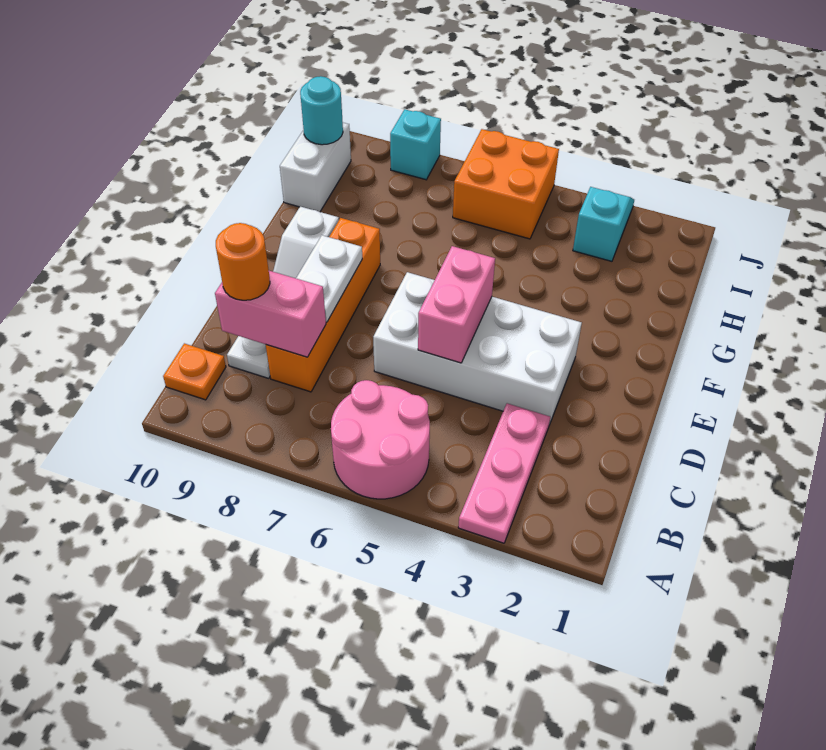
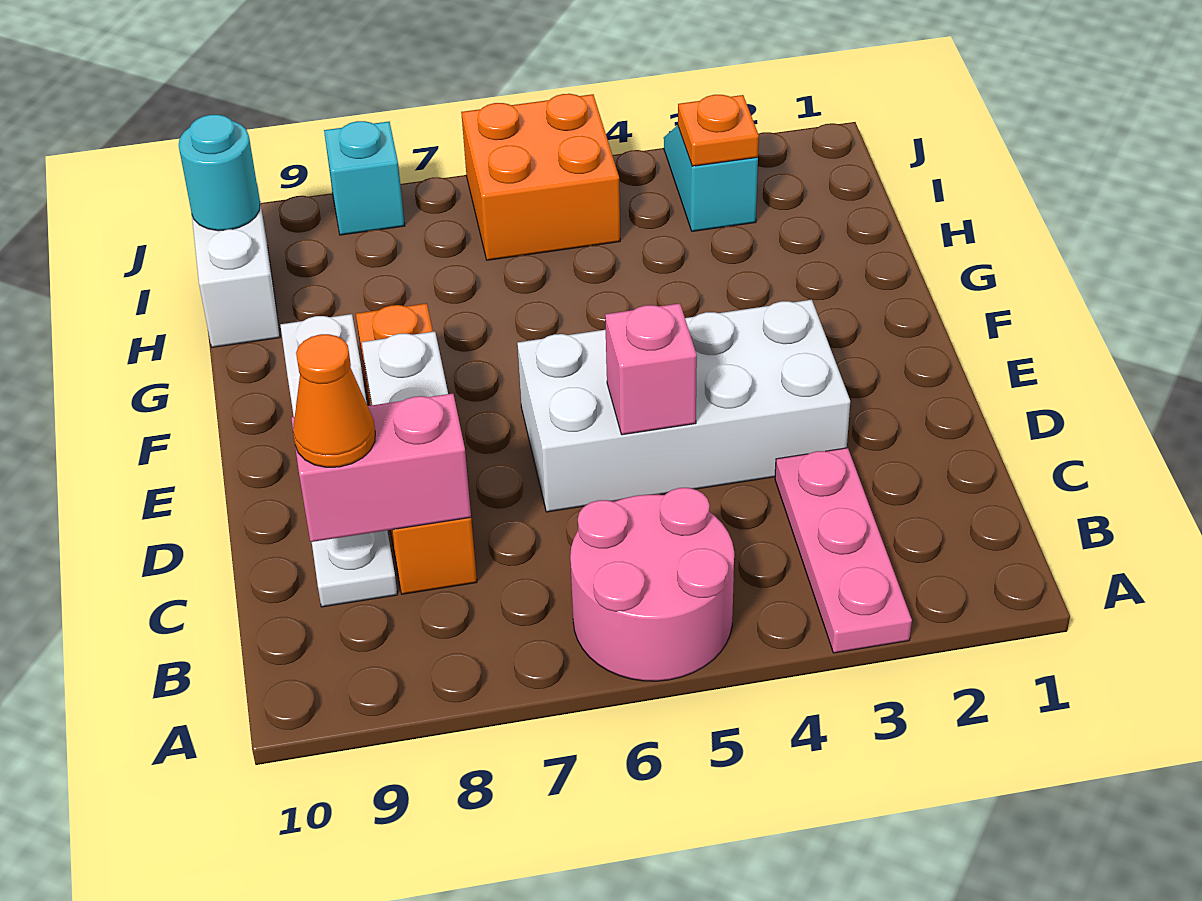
orange 1x1 plate [163,343,226,400] -> orange 1x1 plate moved to [678,95,759,166]
orange 1x1 round brick [216,223,270,300] -> orange 1x1 cone [293,334,375,467]
pink 1x2 brick [418,246,495,363] -> pink 1x1 brick [605,303,697,435]

